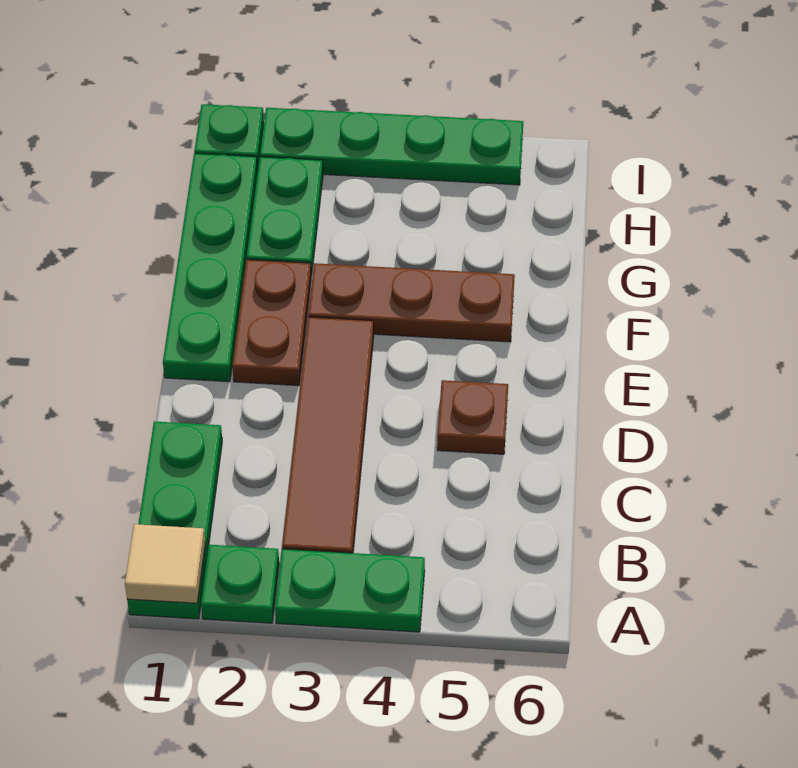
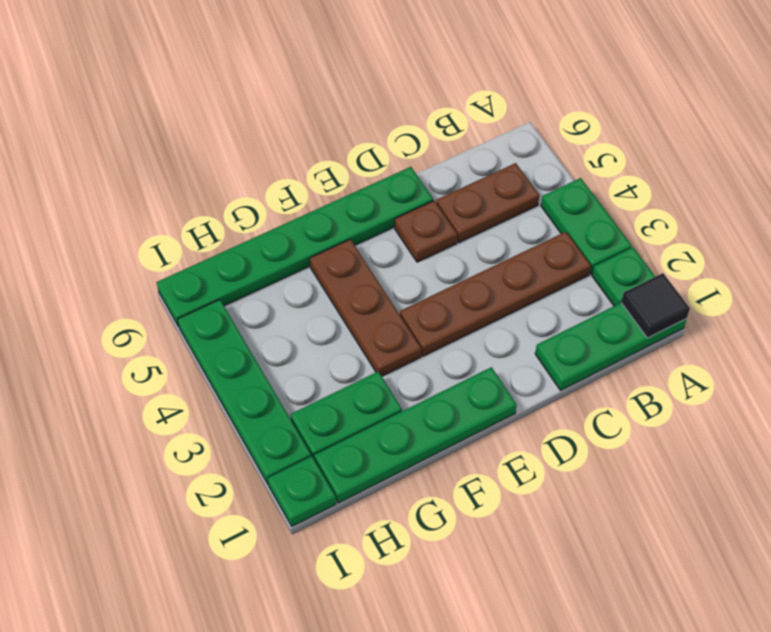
tan 1x1 tile [125,524,205,603] -> black 1x1 tile [621,273,690,338]
brown 1x4 tile [282,317,374,553] -> brown 1x4 plate [400,232,591,356]
none -> green 1x6 plate [156,167,433,327]
brown 1x2 plate [232,260,311,386] -> brown 1x2 plate moved to [436,163,539,242]

